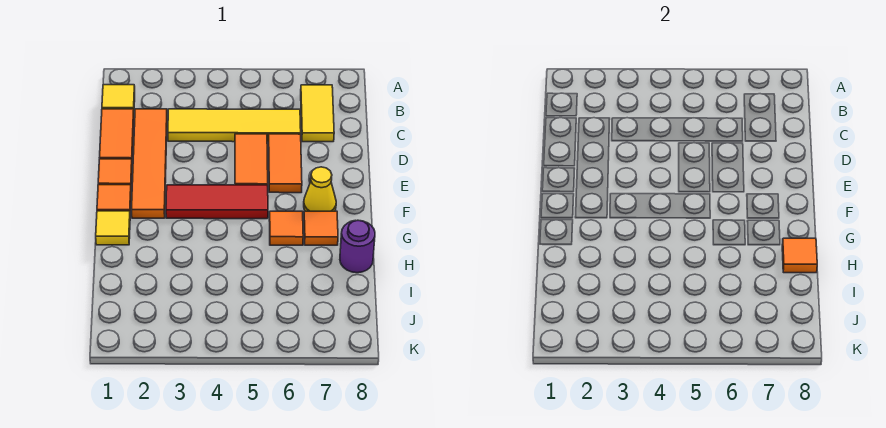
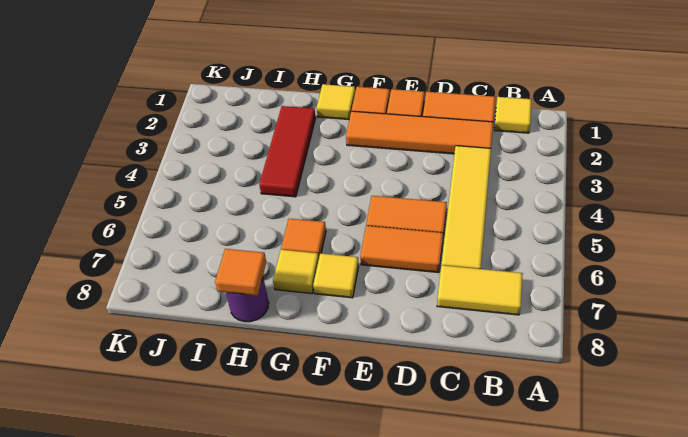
red 1x3 tile [166,185,268,219] -> red 1x3 tile moved to [259,106,316,197]
yellow 1x1 cone [304,167,336,211] -> yellow 1x1 tile [313,253,359,298]
orange 1x1 tile [304,211,338,245] -> yellow 1x1 tile [273,250,319,294]

